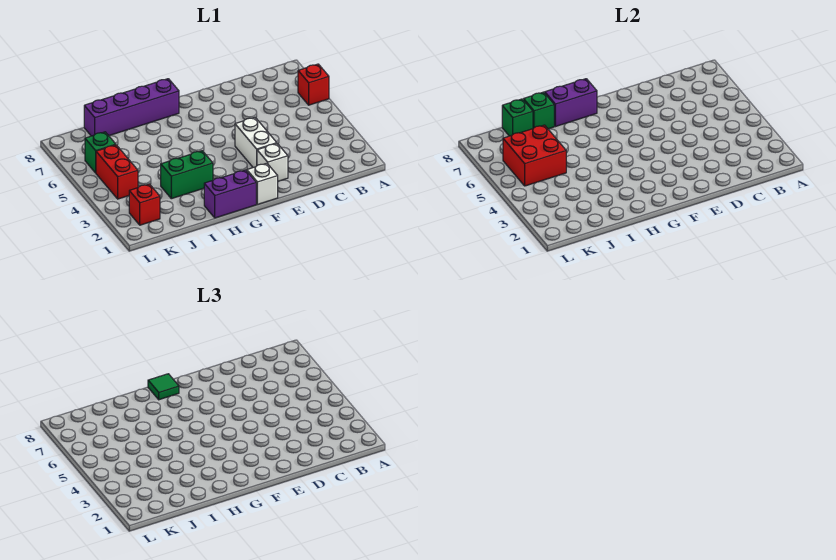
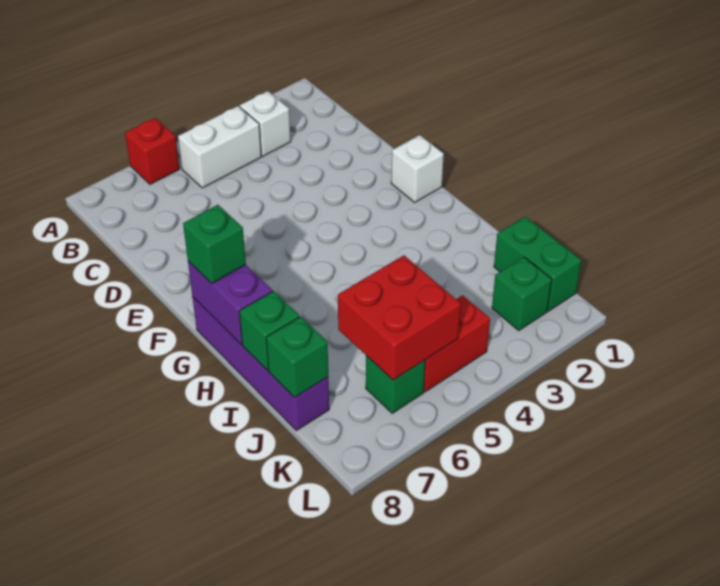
white 1x1 brick [257,144,288,181] -> white 1x1 brick moved to [240,91,291,156]
white 1x2 brick [235,117,277,167] -> white 1x2 brick moved to [178,106,261,188]
purple 1x2 brick [204,170,256,218] -> none
green 1x1 tile [148,374,179,400] -> green 1x1 brick [183,205,246,283]
green 1x2 brick [161,151,213,199] -> green 1x2 brick moved to [494,217,581,311]
red 1x1 brick [129,184,160,225] -> green 1x1 brick [492,257,552,331]

